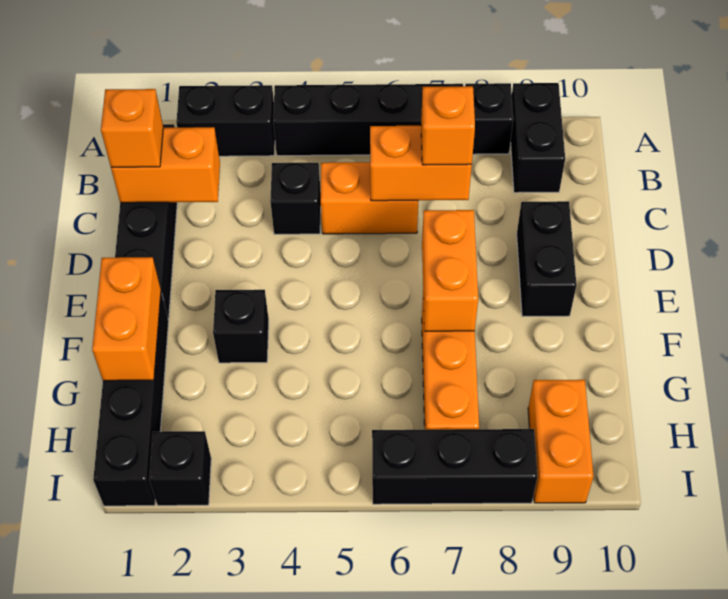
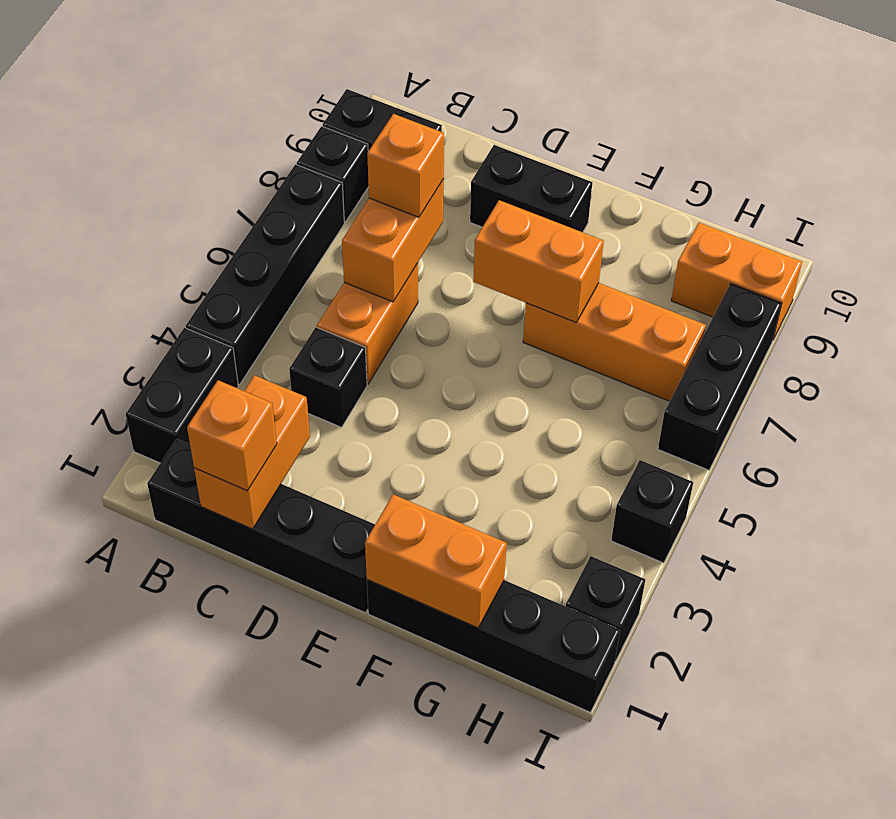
black 1x1 brick [213,290,269,363] -> black 1x1 brick moved to [611,460,693,563]

